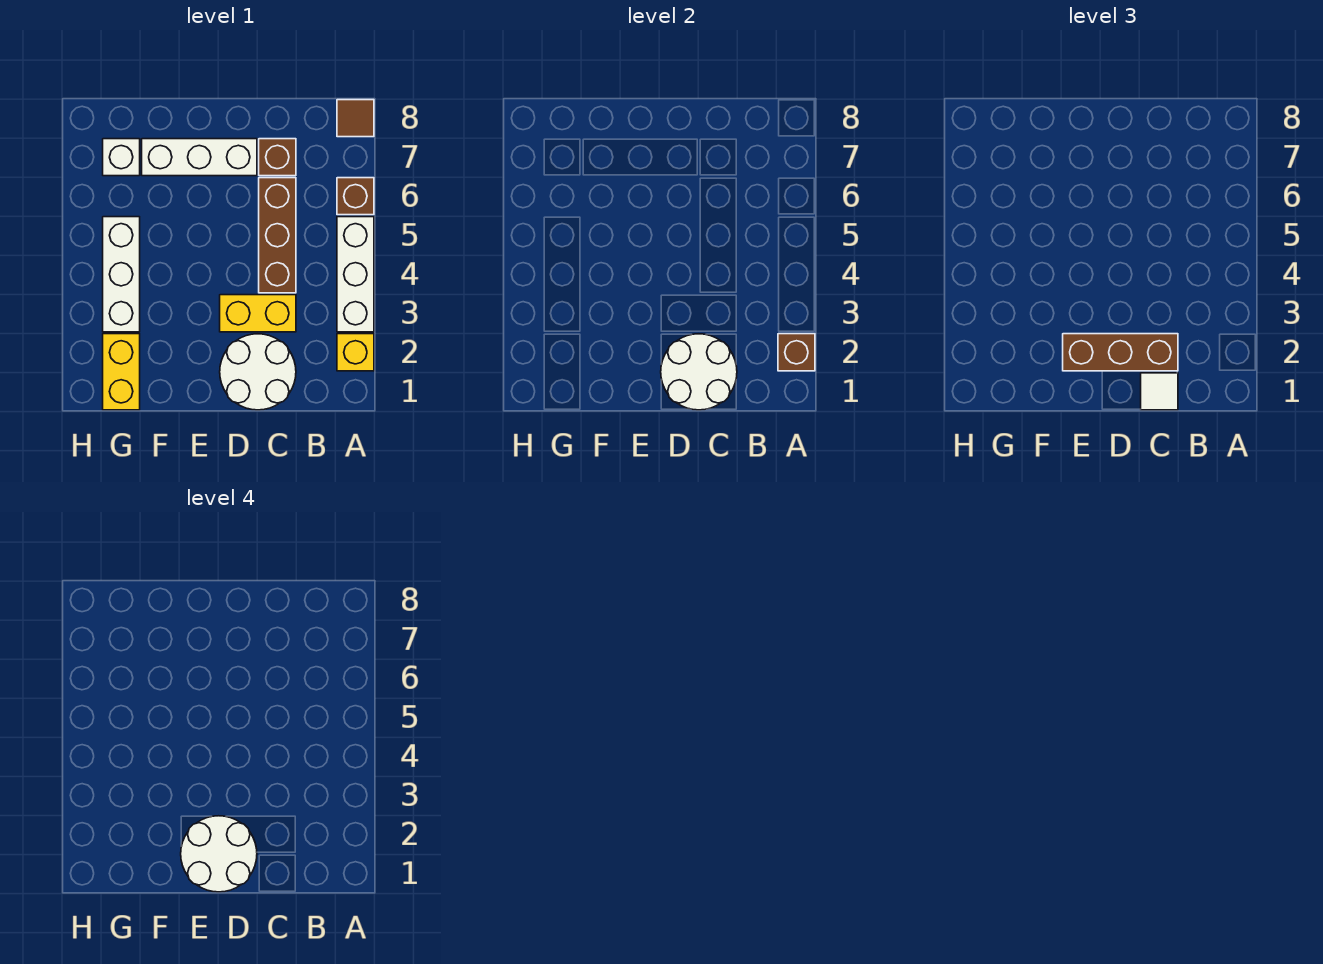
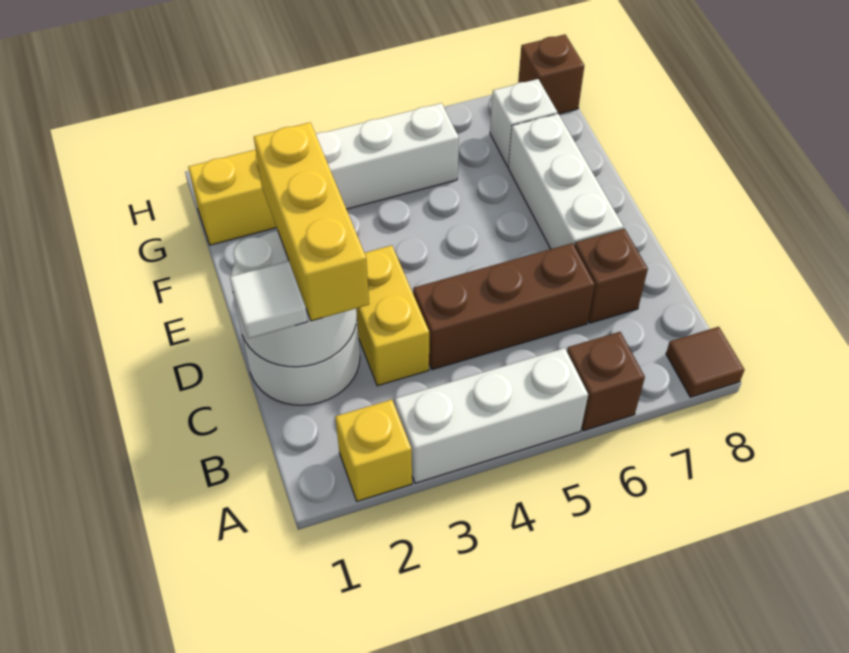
brown 1x1 brick [778,334,815,371] -> brown 1x1 brick moved to [518,35,584,114]
brown 1x3 brick [1063,334,1178,371] -> yellow 1x3 brick [254,122,369,321]
white 2x2 round brick [181,816,257,892] -> none

